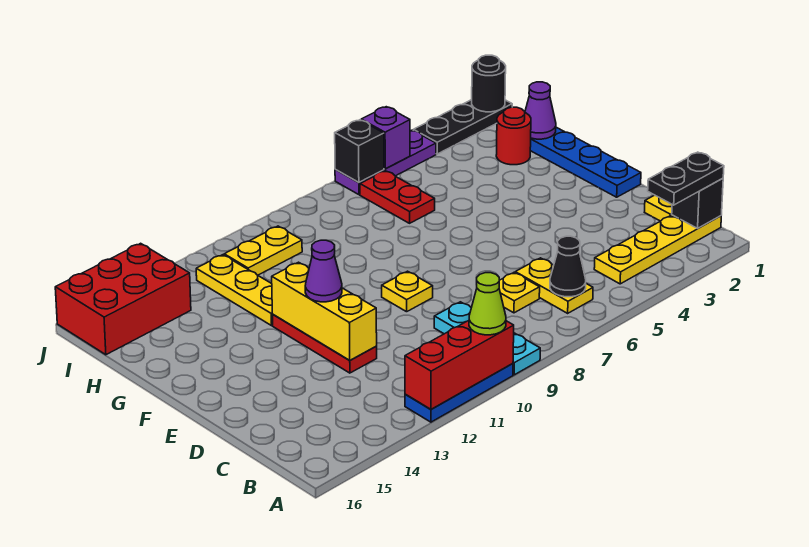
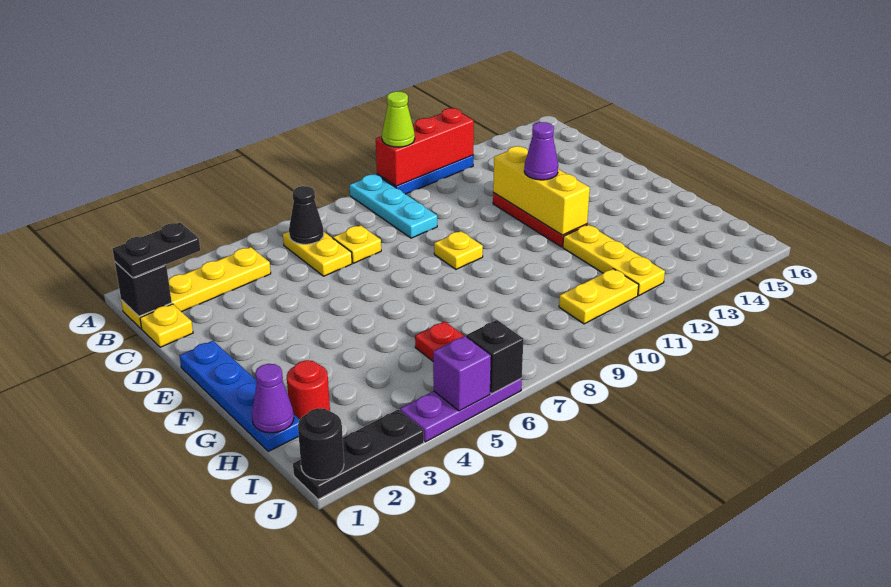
red 2x3 brick [55,243,191,355] -> none

